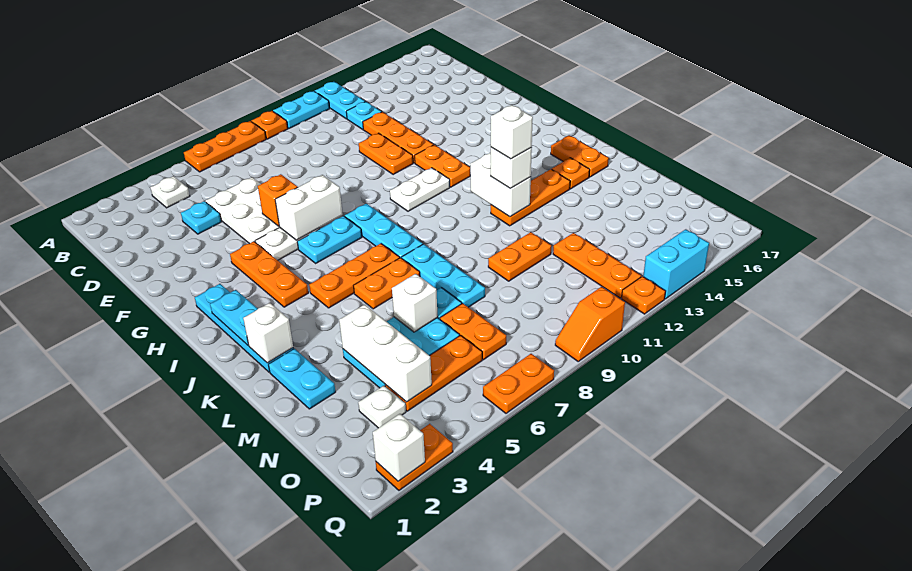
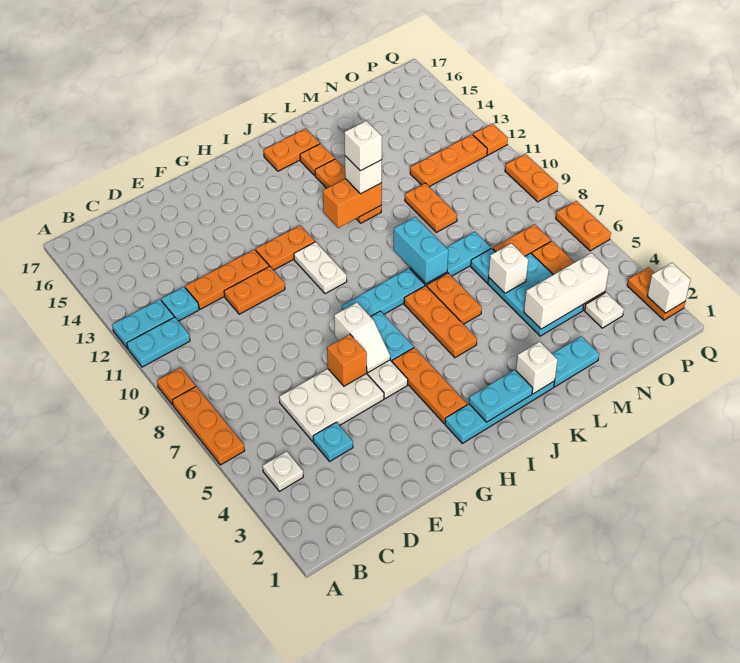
cyan 1x2 plate [273,91,329,128] -> cyan 1x2 plate turned to [127,317,190,367]
orange 1x3 plate [230,241,308,307] -> orange 1x3 plate turned to [392,348,467,424]
white 1x2 brick [275,175,343,240] -> white 1x2 slope [334,302,390,372]
white 1x2 brick [470,152,531,217] -> orange 1x2 brick [323,179,382,228]
orange 1x2 slope [555,287,625,361] -> orange 1x2 plate [505,154,558,202]
cyan 1x2 brick [643,229,709,299] -> cyan 1x2 brick moved to [394,217,448,284]

